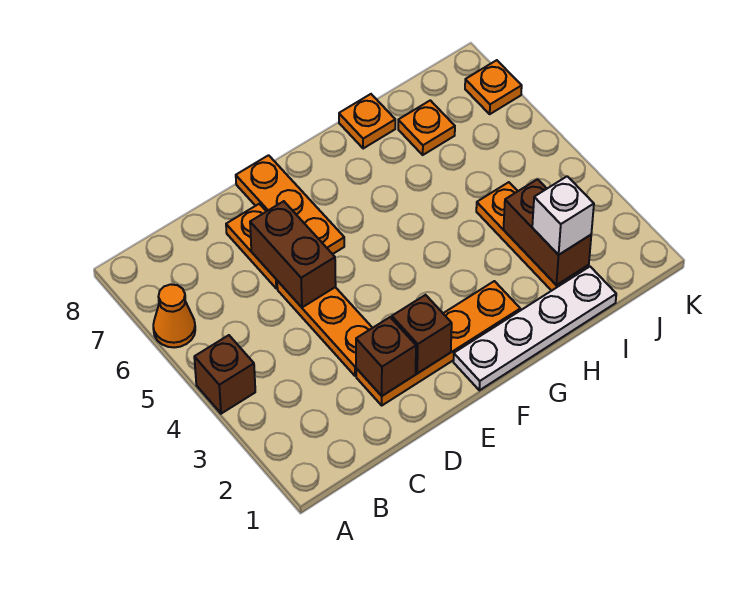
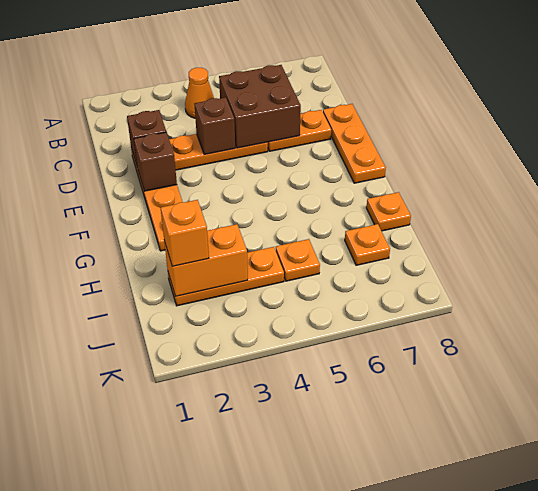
brown 1x1 brick [194,335,255,414] -> brown 1x1 brick moved to [194,97,235,155]
orange 1x1 cone [153,284,195,348] -> orange 1x1 cone moved to [185,68,214,118]
brown 1x2 brick [250,201,336,307] -> brown 2x2 brick [219,65,301,148]
orange 1x3 plate [236,155,344,254] -> orange 1x3 plate turned to [323,104,386,183]
white 1x4 plate [453,267,616,390] -> none
brown 1x2 brick [503,179,591,285] -> orange 1x2 brick [164,224,248,296]
white 1x1 brick [532,176,594,255] -> orange 1x1 brick [161,200,209,266]
orange 1x1 plate [465,60,522,114] -> orange 1x1 plate moved to [276,239,320,281]

